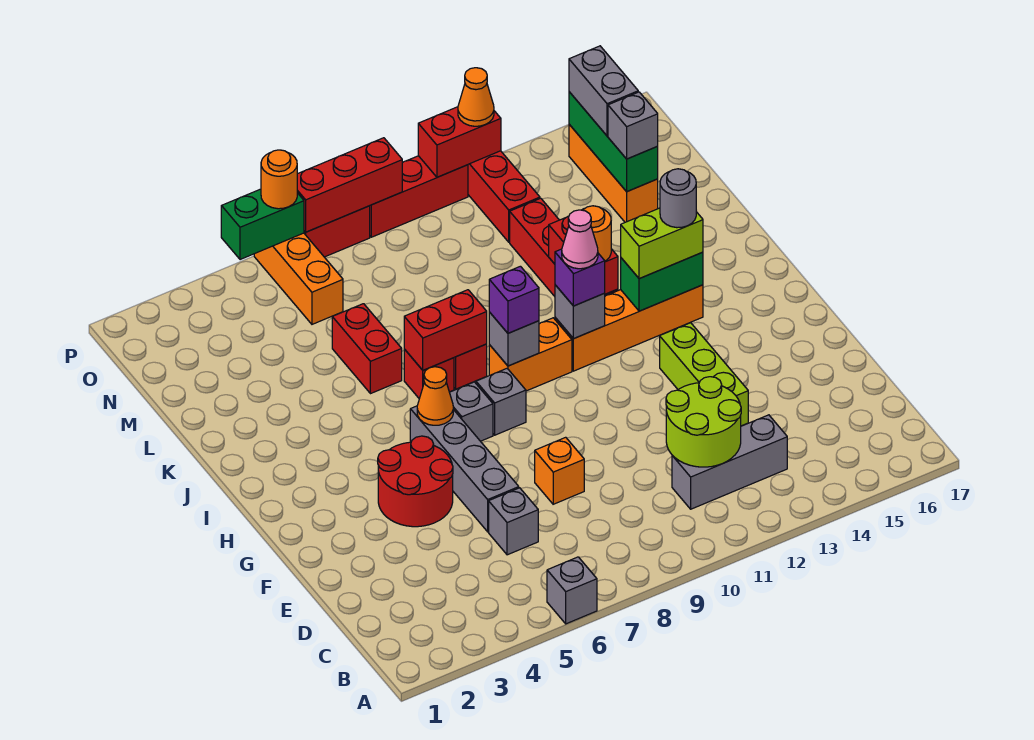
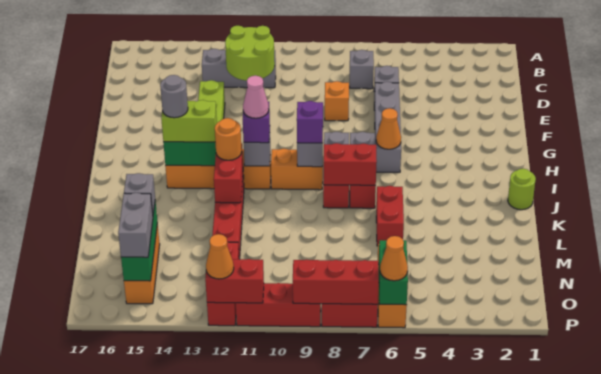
grey 1x1 brick [547,557,597,624] -> grey 1x1 brick moved to [350,50,374,89]
red 2x2 round brick [378,436,453,527] -> none
none -> lime 1x1 round brick [508,169,536,210]
green 1x2 brick [221,189,304,260] -> green 1x2 brick turned to [378,240,408,305]
orange 1x1 round brick [261,150,297,209] -> orange 1x1 cone [380,236,408,281]

